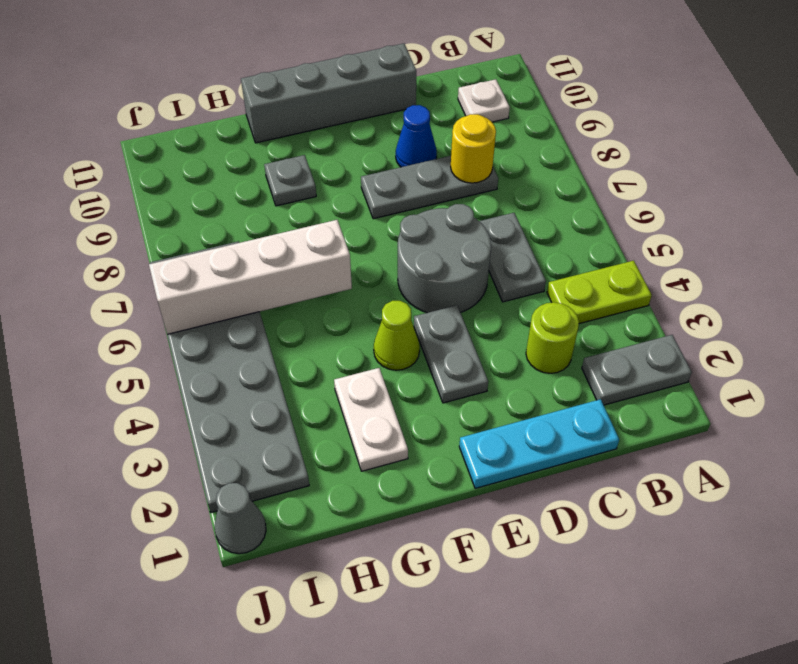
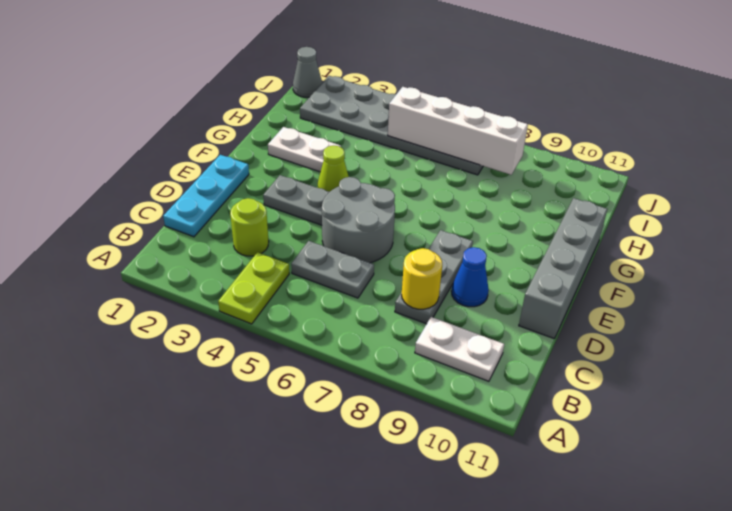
grey 1x2 plate [582,335,692,405] -> none
white 1x1 plate [458,79,510,122] -> white 1x2 plate [415,317,504,381]
white 1x4 brick [149,220,352,334] -> white 1x4 brick turned to [388,87,528,175]
grey 1x1 plate [264,155,316,206] -> none

